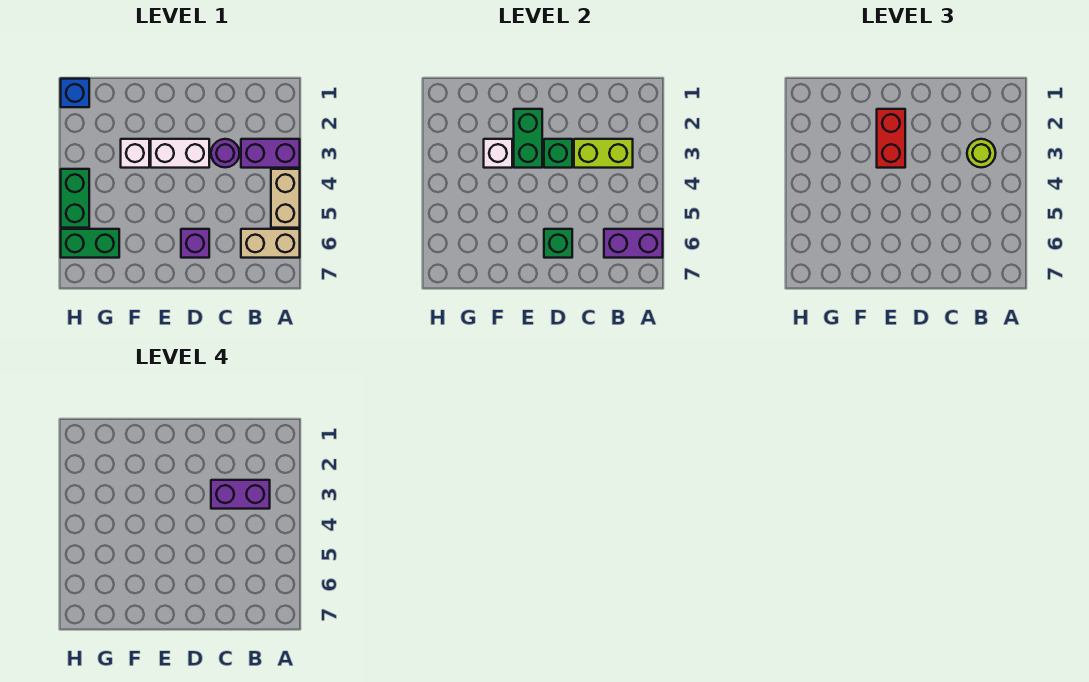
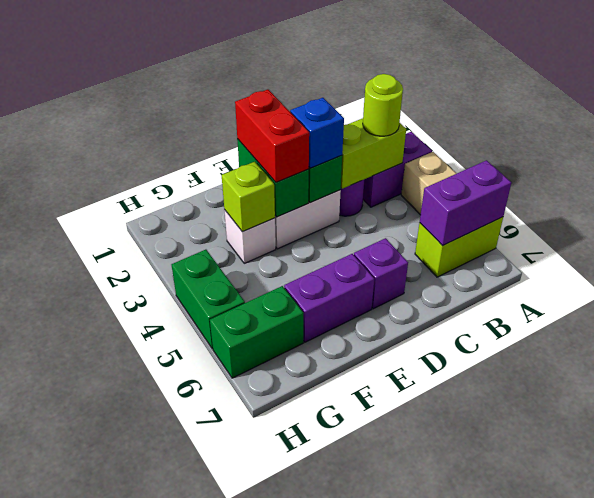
tan 1x2 brick [241,229,300,258] -> lime 1x2 brick [415,217,503,277]
purple 1x2 brick [211,480,270,509] -> purple 1x2 brick moved to [284,254,374,342]
green 1x1 brick [544,229,572,258] -> none
white 1x1 brick [484,139,512,168] -> lime 1x1 brick [222,162,275,232]
blue 1x1 brick [61,79,89,107] -> blue 1x1 brick moved to [290,98,344,168]

